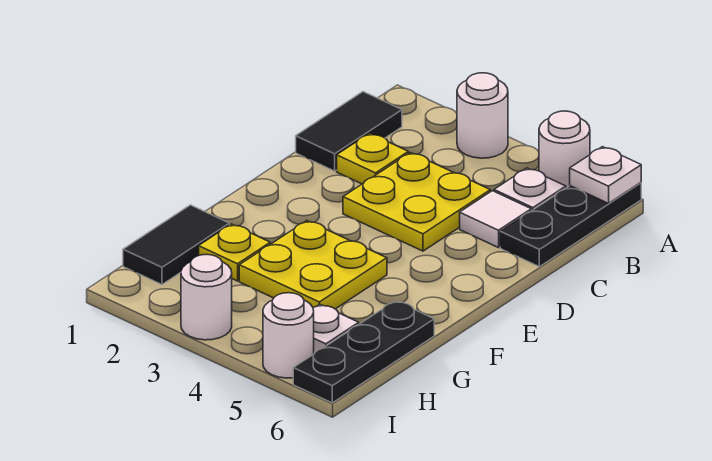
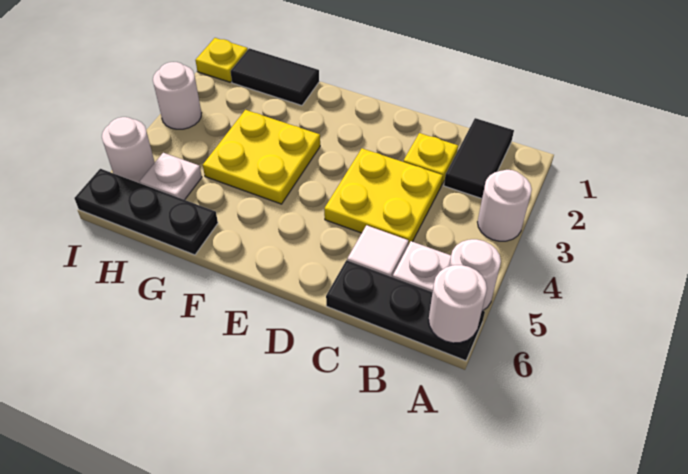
white 1x1 plate [570,147,641,203] -> white 1x1 round brick [429,265,487,343]
black 1x2 tile [296,92,402,171] -> black 1x2 tile turned to [444,118,514,199]
yellow 1x1 plate [199,224,270,281] -> yellow 1x1 plate moved to [195,38,248,82]

